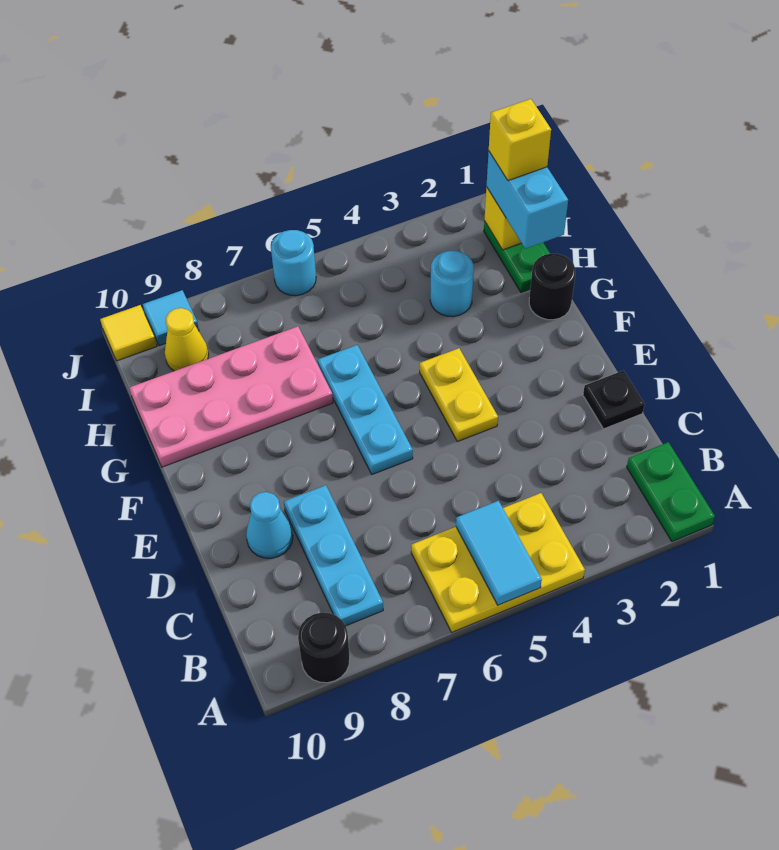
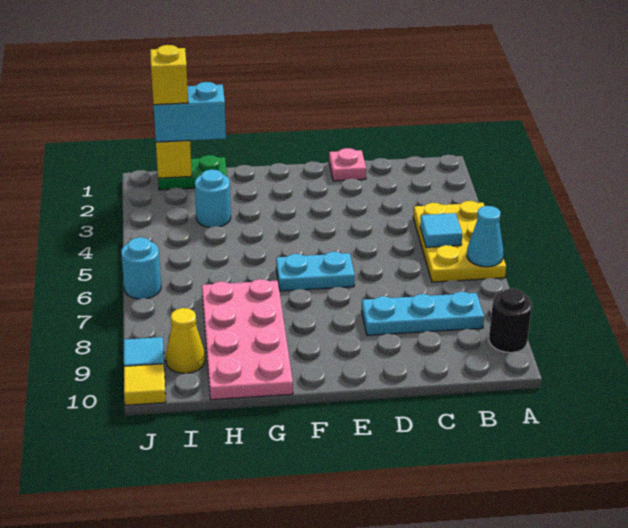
green 1x2 plate [627,442,715,541] -> none
cyan 1x2 tile [456,501,542,605] -> cyan 1x1 tile [420,213,462,247]
black 1x1 plate [583,371,645,429] -> pink 1x1 plate [329,148,366,181]
cyan 1x1 cone [246,492,293,558] -> cyan 1x1 cone moved to [467,206,503,267]
yellow 1x2 plate [420,348,498,442] -> none
cyan 1x3 plate [318,345,413,474] -> cyan 1x2 plate [276,252,355,291]
black 1x1 round brick [529,254,575,320] -> none

